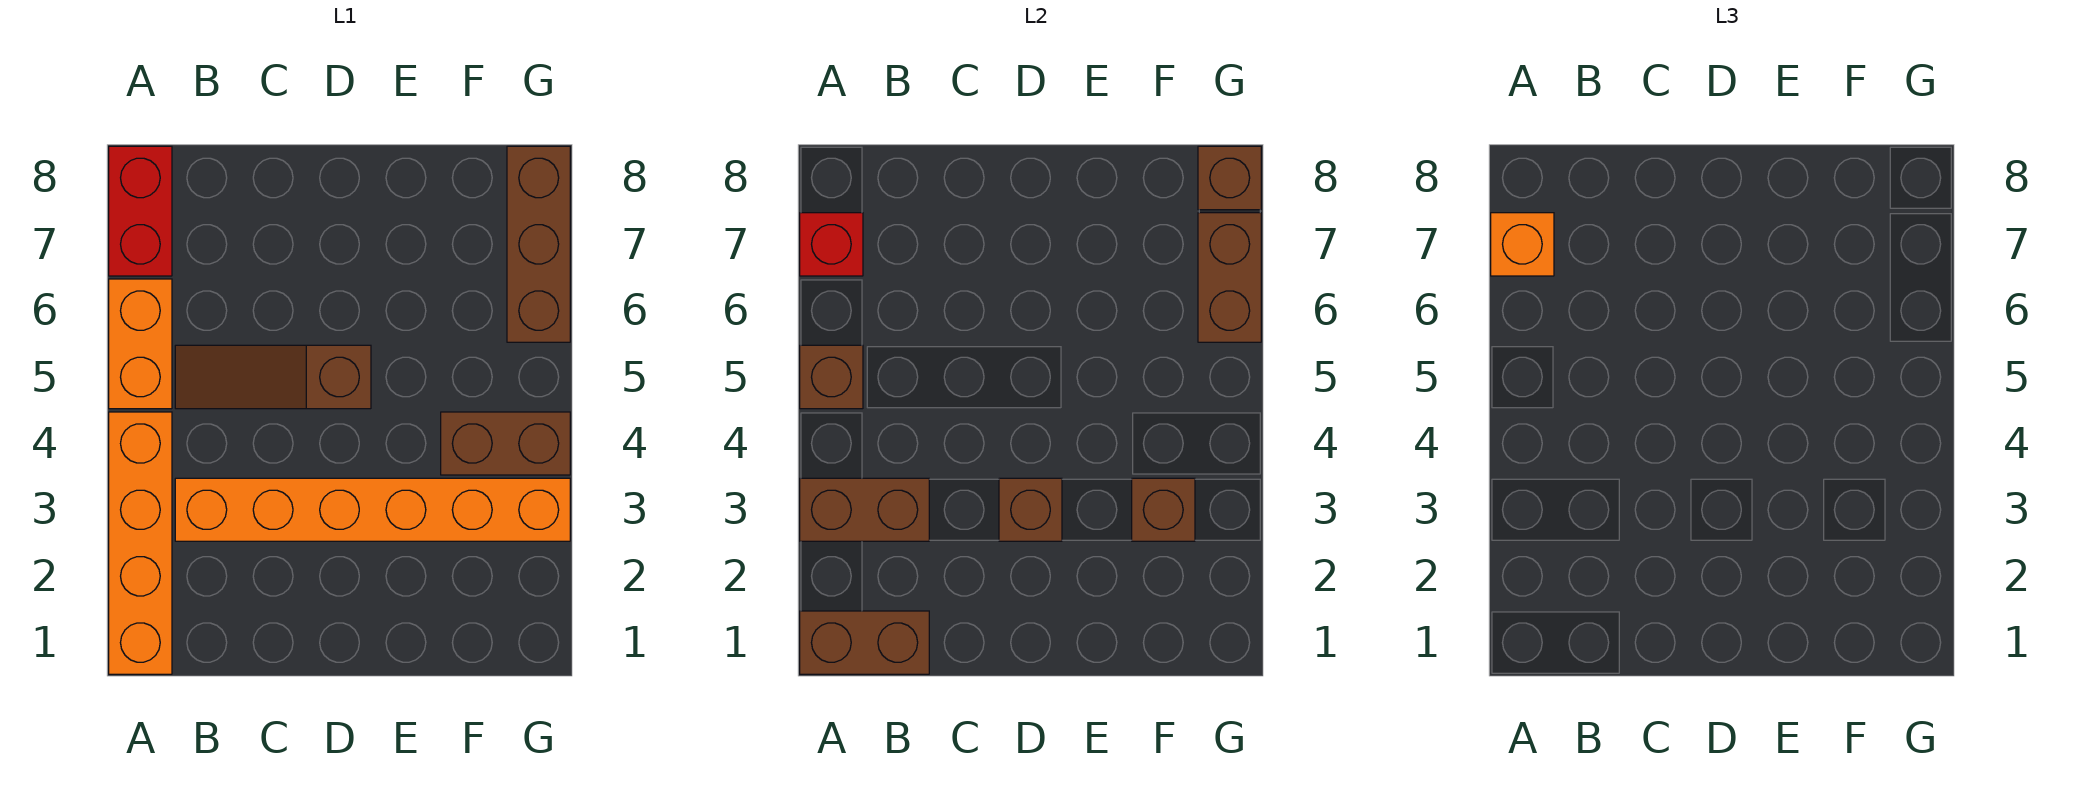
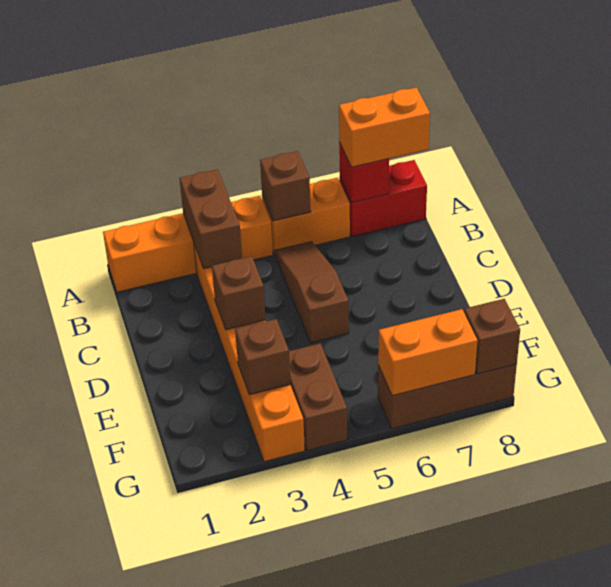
brown 1x2 brick [800,611,929,674] -> none
orange 1x1 brick [1491,213,1554,276] -> orange 1x2 brick [339,87,430,167]
brown 1x2 brick [1198,213,1261,342] -> orange 1x2 brick [378,309,477,396]

